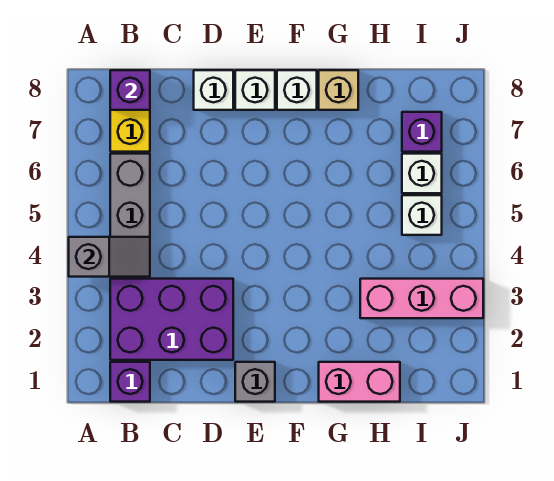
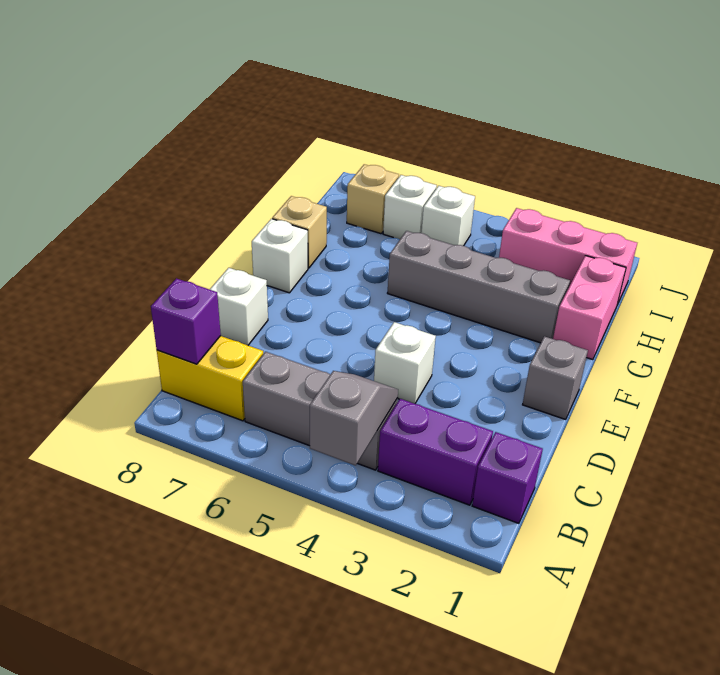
purple 2x3 brick [110,279,233,360] -> purple 1x2 brick [378,399,493,505]
white 1x1 brick [235,70,275,110] -> white 1x1 brick moved to [374,322,436,404]
none -> grey 1x4 brick [388,231,570,343]
pink 1x3 brick [360,279,483,318] -> pink 1x3 brick turned to [499,208,637,305]
purple 1x1 brick [402,112,442,152] -> tan 1x1 brick [347,164,399,234]

